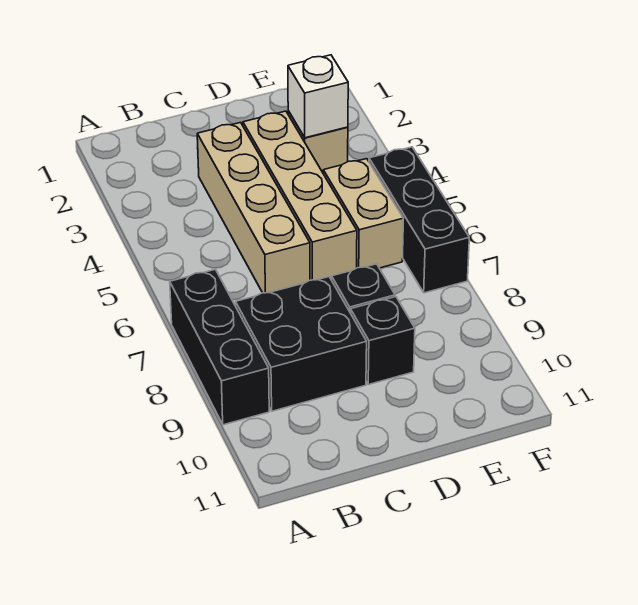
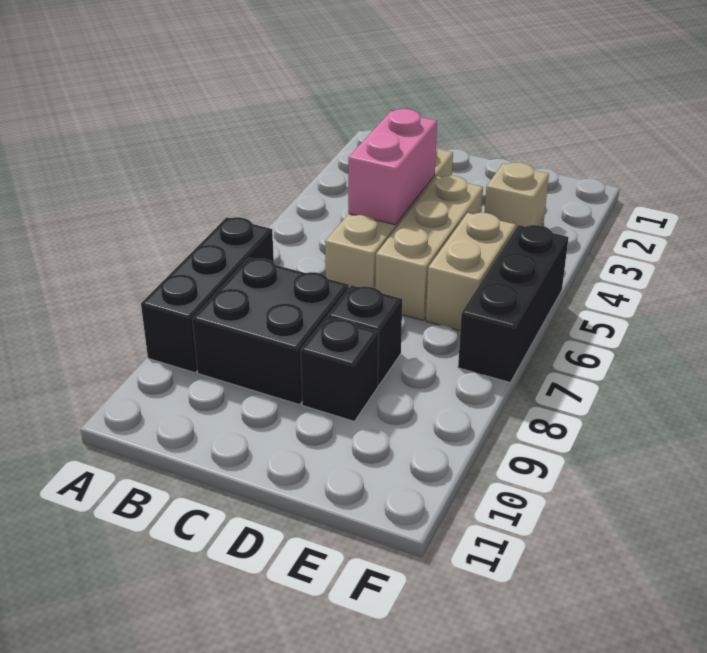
none -> pink 1x2 brick [348,109,437,225]
tan 1x4 brick [243,111,357,280] -> tan 1x3 brick [375,176,483,320]
white 1x1 brick [288,55,348,138] -> none

